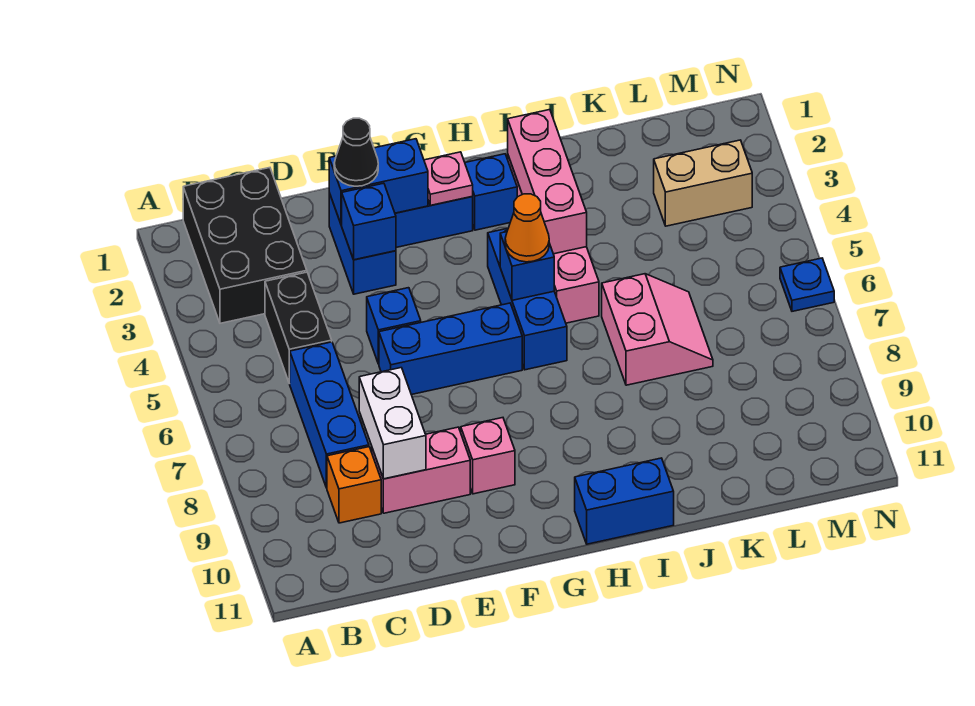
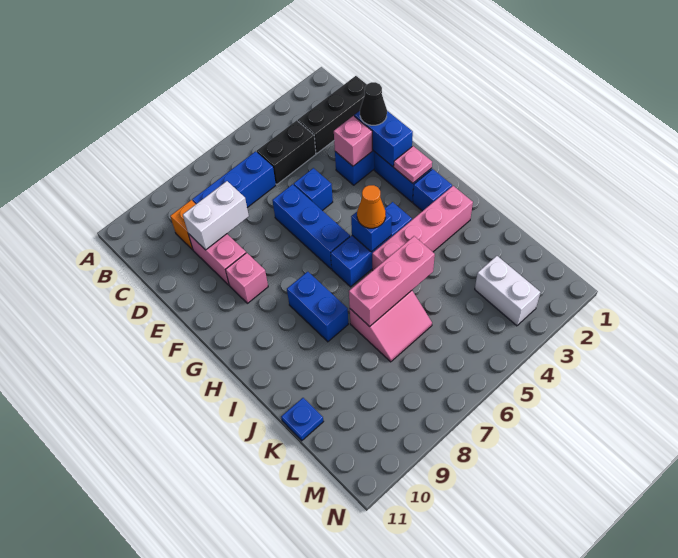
black 2x3 brick [183,168,307,323] -> black 1x3 brick [298,76,367,153]
blue 1x1 brick [342,183,396,260] -> pink 1x1 brick [334,116,372,166]
blue 1x2 brick [575,458,674,544] -> blue 1x2 brick moved to [287,272,348,342]
pink 1x3 brick [508,110,587,254] -> pink 1x3 brick moved to [349,236,435,326]
tan 1x2 brick [654,140,752,226] -> white 1x2 brick [475,256,540,326]
blue 1x1 plate [780,258,834,311] -> blue 1x1 plate moved to [281,398,323,441]

